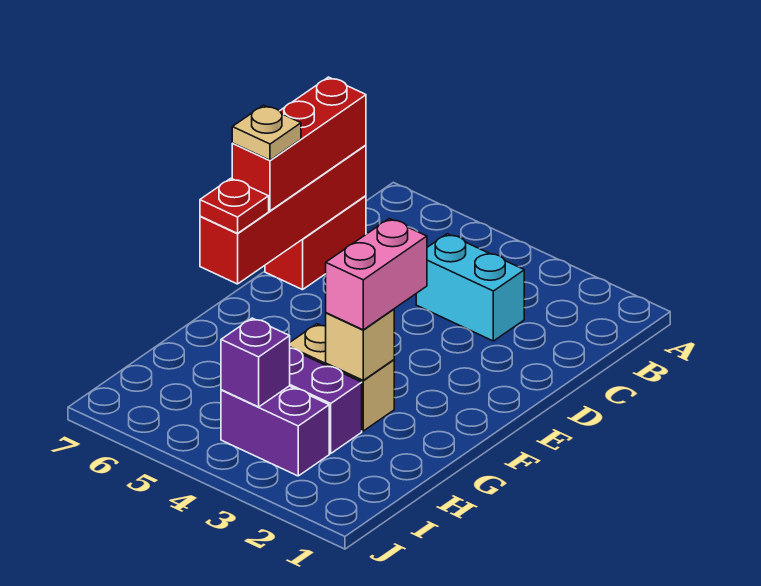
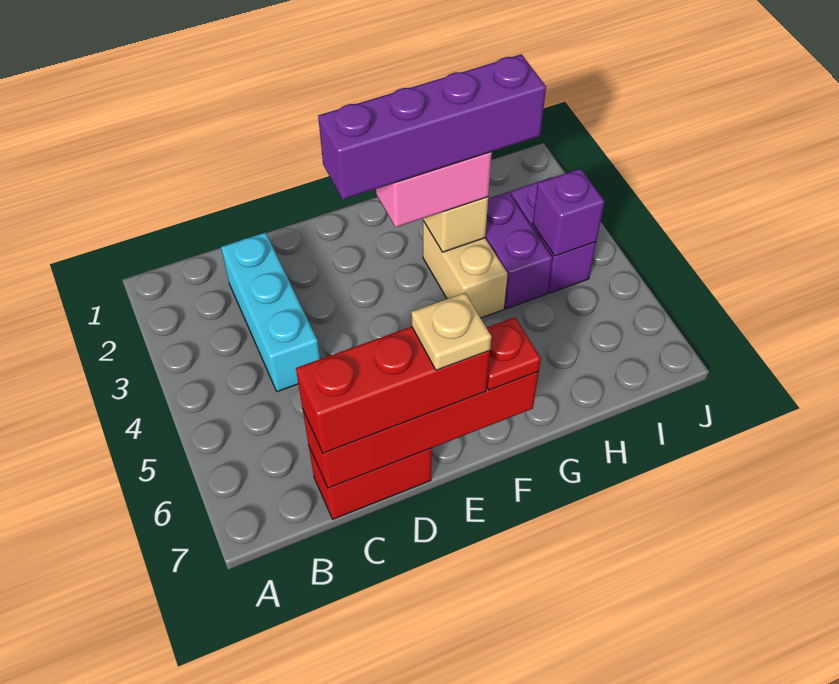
cyan 1x2 brick [416,234,524,341] -> cyan 1x3 brick [221,232,320,392]
none -> purple 1x4 brick [318,54,546,200]

